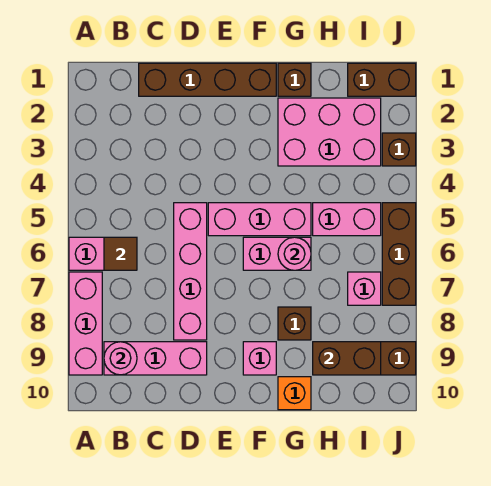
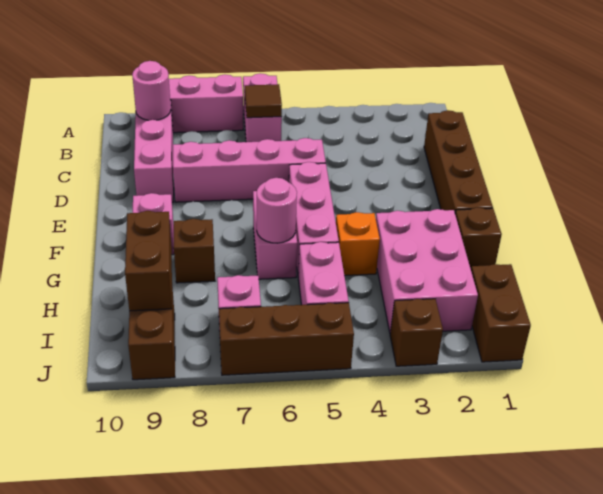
orange 1x1 brick [278,377,311,410] -> orange 1x1 brick moved to [336,212,380,276]

